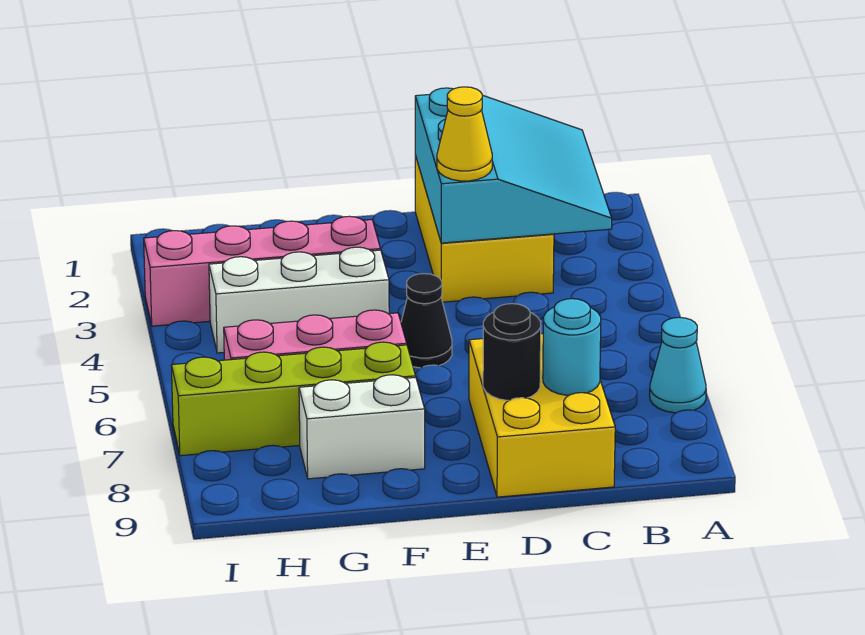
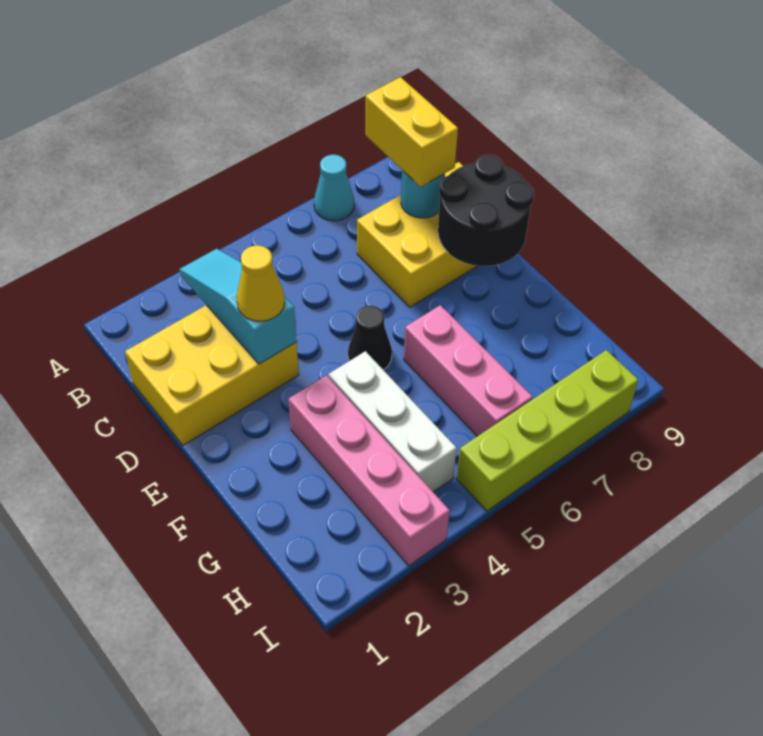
cyan 3x3 slope [415,88,612,243] -> cyan 1x3 slope [180,249,297,364]
none -> yellow 1x2 brick [366,77,458,187]
black 1x1 round brick [483,304,541,400] -> black 2x2 round brick [438,155,534,266]
lime 1x4 brick [171,342,416,456] -> lime 1x4 brick turned to [456,350,638,511]
white 1x2 brick [299,375,425,479] -> none

